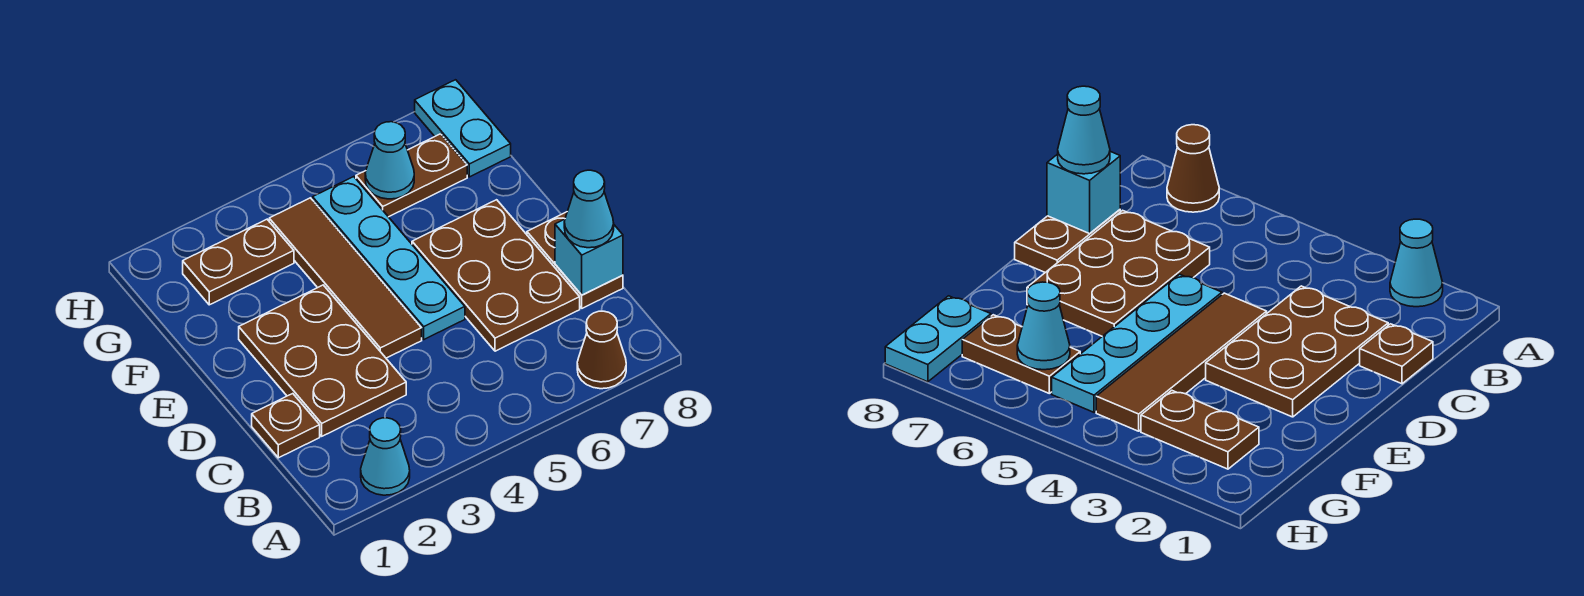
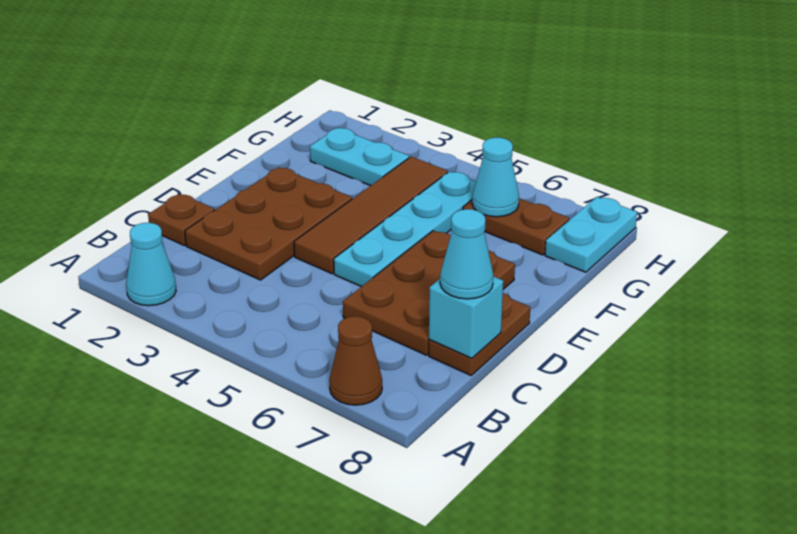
brown 1x2 plate [183,219,294,305] -> cyan 1x2 plate [310,128,409,186]

